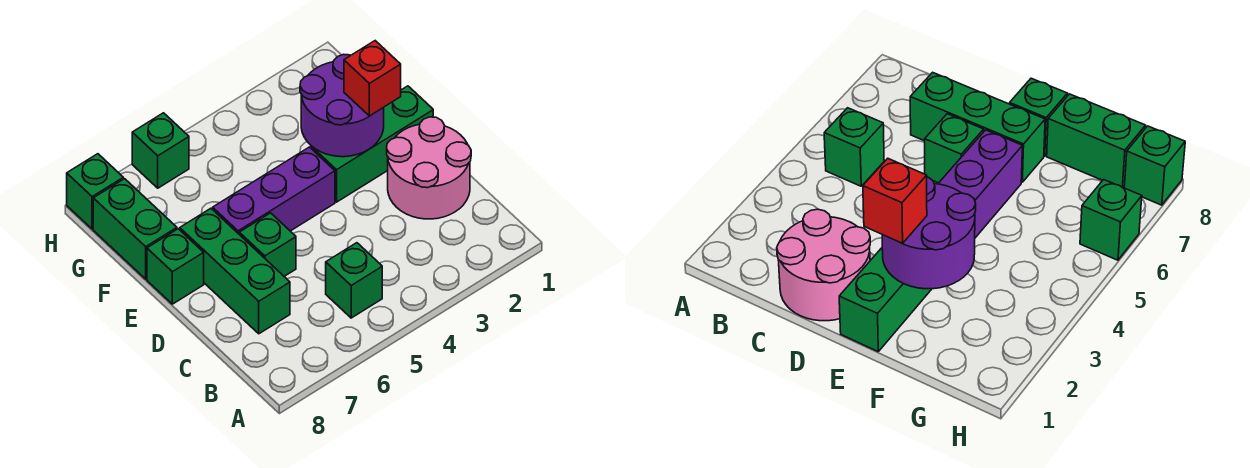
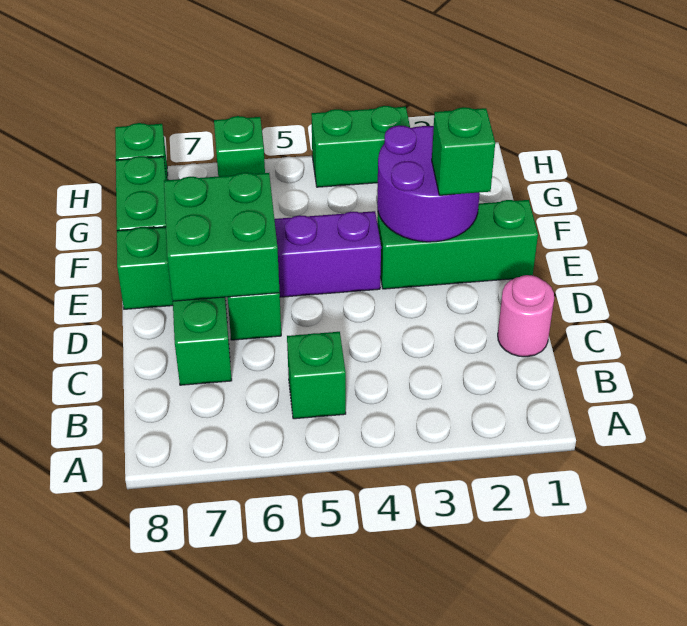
pink 2x2 round brick [387,117,471,219] -> pink 1x1 round brick [498,275,554,357]
none -> green 2x2 brick [164,173,280,301]
red 1x1 brick [344,41,401,116] -> green 1x1 brick [432,107,495,195]
none -> green 1x2 brick [311,106,410,187]

